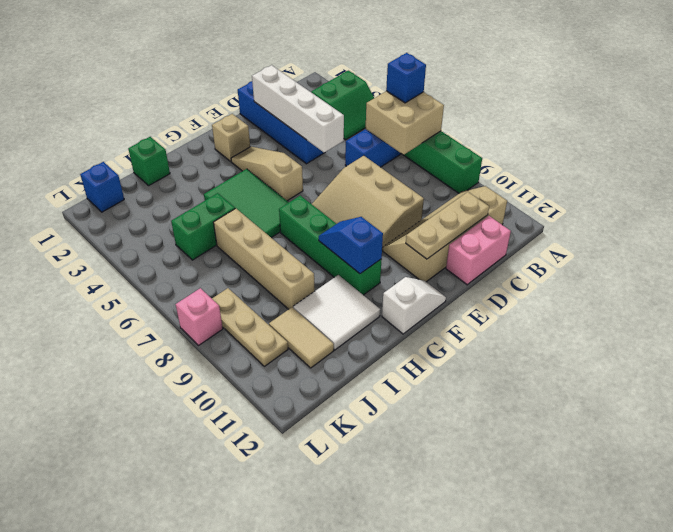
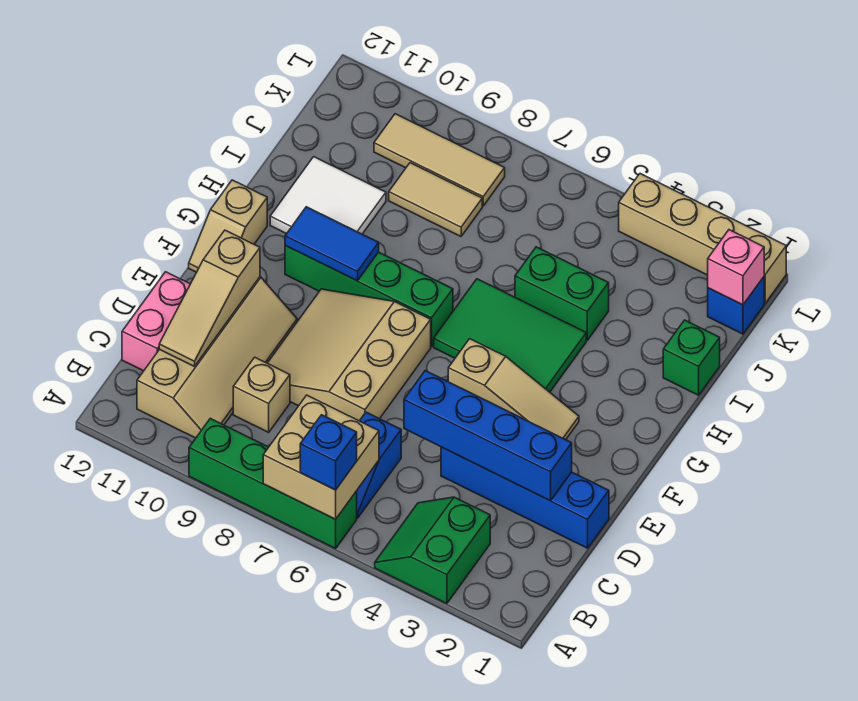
tan 1x3 plate [406,192,489,259] -> tan 1x3 slope [159,230,260,367]
white 1x4 brick [252,65,344,153] -> blue 1x4 brick [404,371,572,501]
tan 3x3 slope [312,156,424,250] -> tan 3x3 slope turned to [268,289,431,421]
tan 1x1 brick [212,114,250,161] -> tan 1x1 brick moved to [233,357,290,432]
white 1x2 slope [382,277,446,334] -> tan 1x2 slope [189,180,267,272]
blue 1x2 slope [319,217,383,274] -> blue 1x2 tile [285,207,379,281]
green 1x2 brick [171,193,235,260] -> green 1x2 brick turned to [515,247,609,340]
tan 1x4 brick [214,208,315,309] -> tan 1x4 brick moved to [619,174,786,303]
tan 1x2 tile [269,307,334,368] -> tan 1x2 tile moved to [389,163,482,236]
tan 1x3 plate [212,288,288,366] -> tan 1x3 tile [374,114,505,206]
pink 1x1 brick [176,288,223,345] -> pink 1x1 brick moved to [708,230,764,305]

